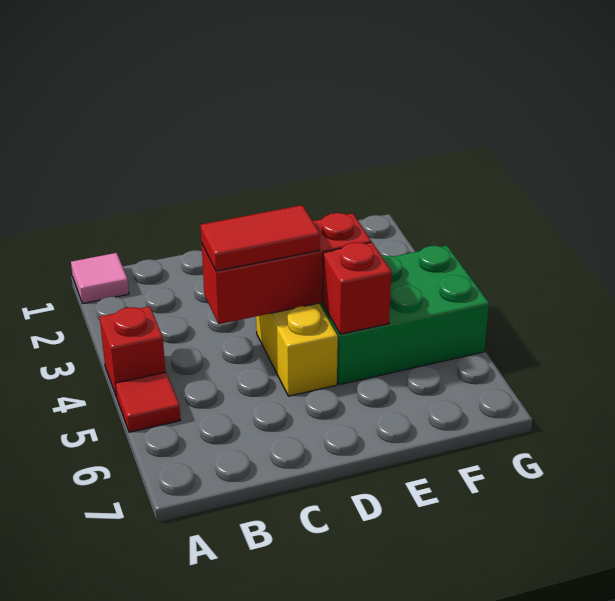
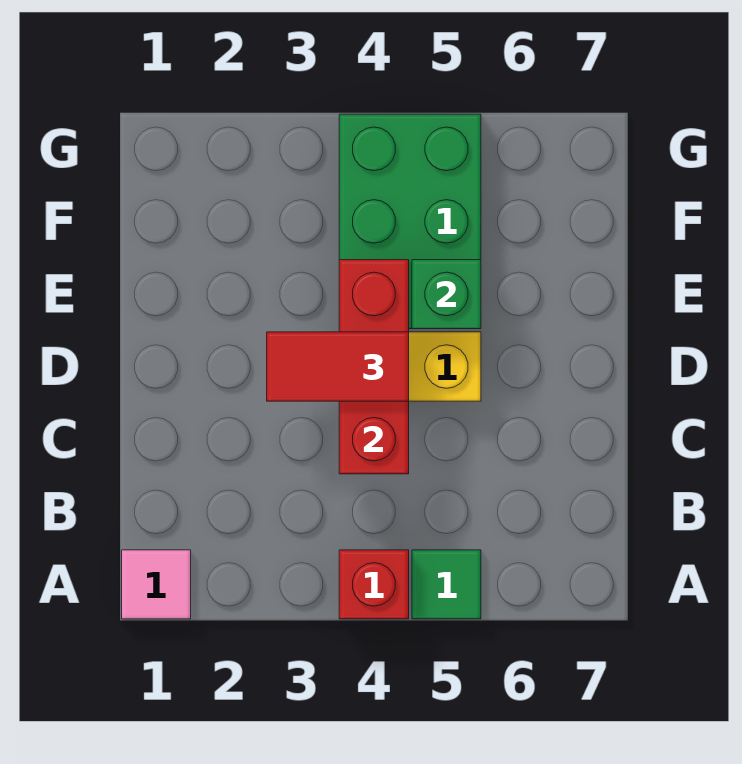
red 1x1 tile [115,372,181,432] -> green 1x1 tile [412,550,481,619]
red 1x2 tile [201,205,320,271] -> red 1x2 tile turned to [267,332,409,401]
red 1x1 brick [323,242,391,334] -> green 1x1 brick [412,260,481,329]

